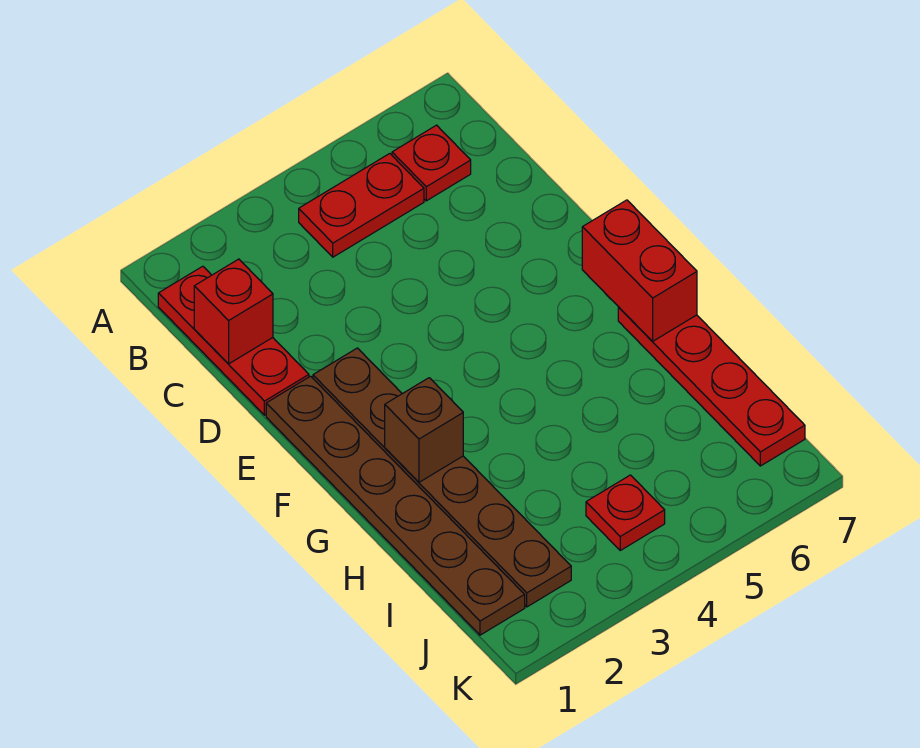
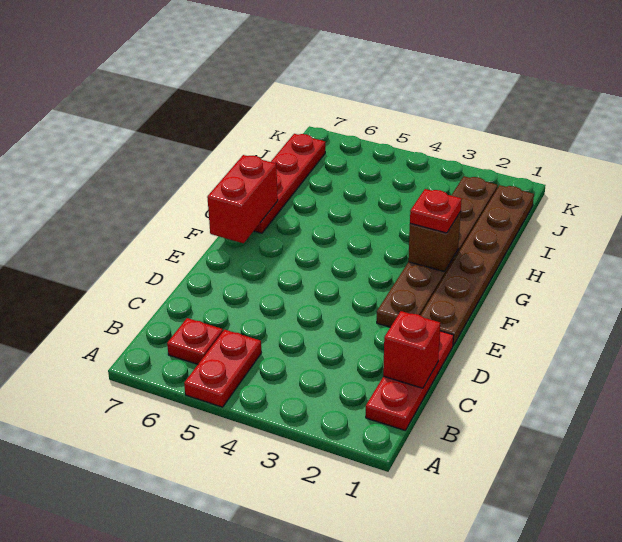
red 1x2 plate [299,154,424,257] -> red 1x2 plate turned to [184,330,262,407]
red 1x1 plate [586,475,665,550] -> red 1x1 plate moved to [410,189,462,233]

